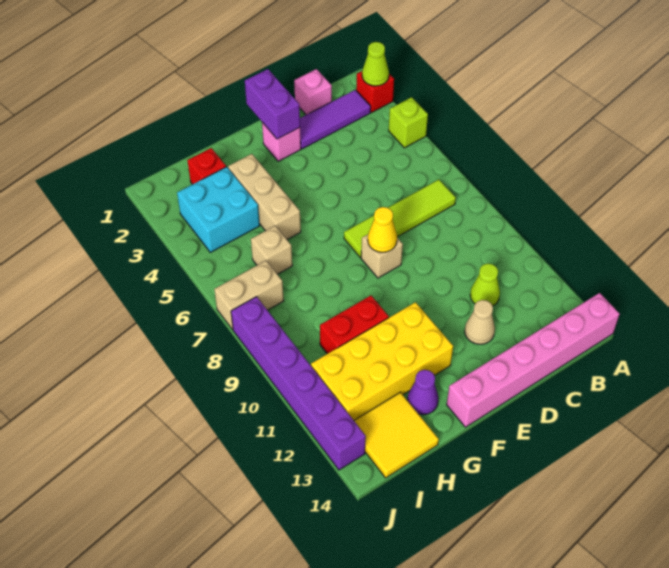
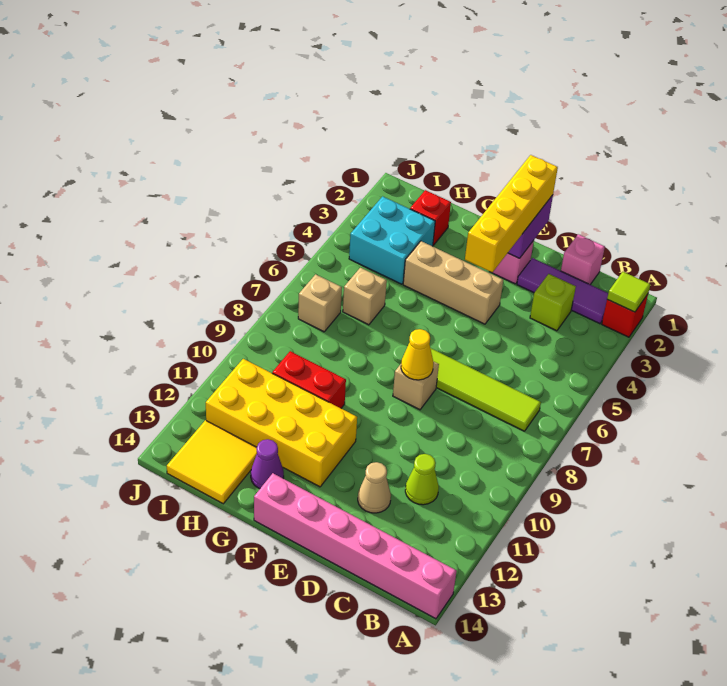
lime 1x1 cone [362,42,389,86] -> lime 1x1 tile [607,272,650,312]
lime 1x1 brick [389,97,428,148] -> lime 1x1 brick moved to [530,274,576,331]
none -> yellow 1x4 brick [465,155,558,272]
tan 1x3 brick [228,154,301,239] -> tan 1x3 brick turned to [403,241,503,324]
tan 1x2 brick [214,261,284,330] -> tan 1x1 brick [298,274,342,332]
purple 1x6 brick [231,297,366,470] -> none

